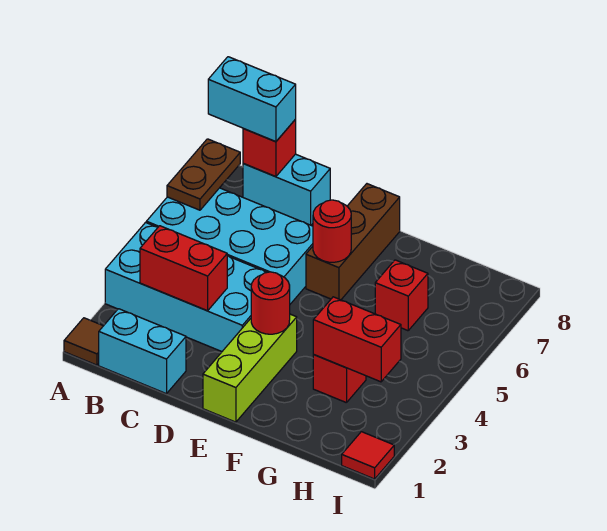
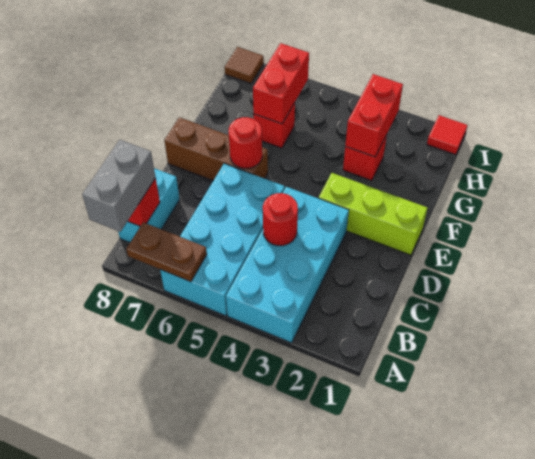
brown 1x1 tile [64,318,103,365] -> brown 1x1 tile moved to [225,47,264,83]
cyan 1x2 brick [208,57,296,142] -> grey 1x2 brick [82,140,156,232]
cyan 1x2 brick [99,309,186,394] -> none
red 1x2 brick [140,226,227,311] -> red 1x2 brick moved to [253,43,309,124]
red 1x1 round brick [251,272,290,334] -> red 1x1 round brick moved to [263,193,298,246]

